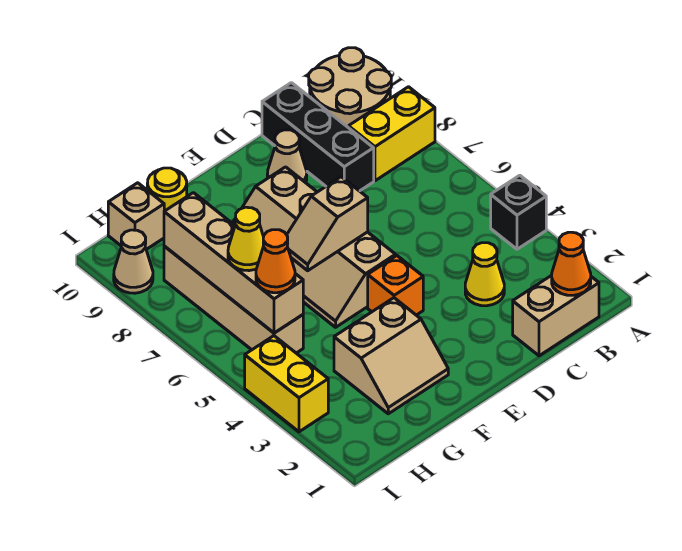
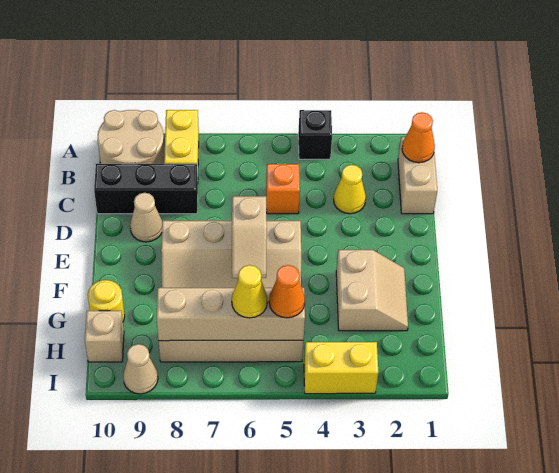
orange 1x1 brick [368,256,423,315] -> orange 1x1 brick moved to [266,164,300,214]

